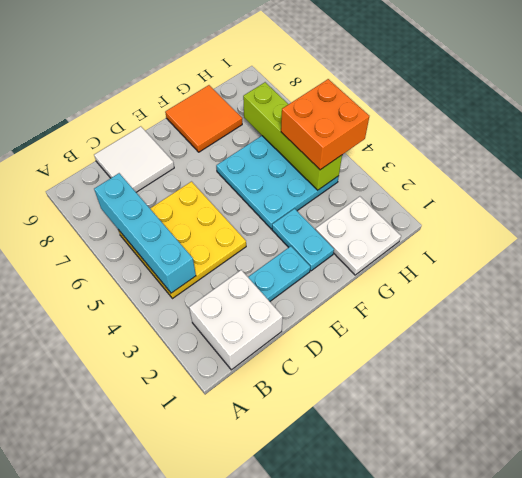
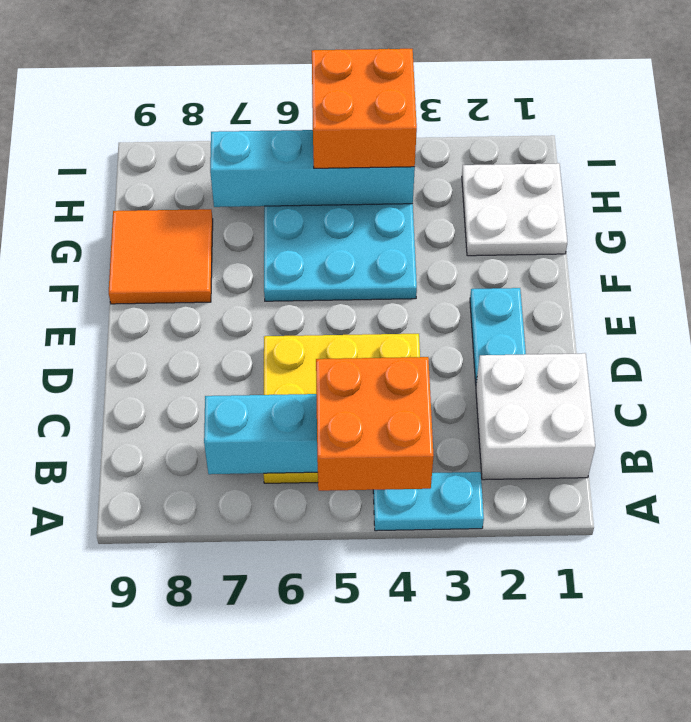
none -> orange 2x2 brick [316,357,434,491]
white 2x2 tile [94,126,174,192] -> none
cyan 1x2 plate [272,209,334,271] -> cyan 1x2 plate moved to [373,472,484,531]
lime 1x4 brick [243,82,342,190] -> cyan 1x4 brick [210,130,415,207]

